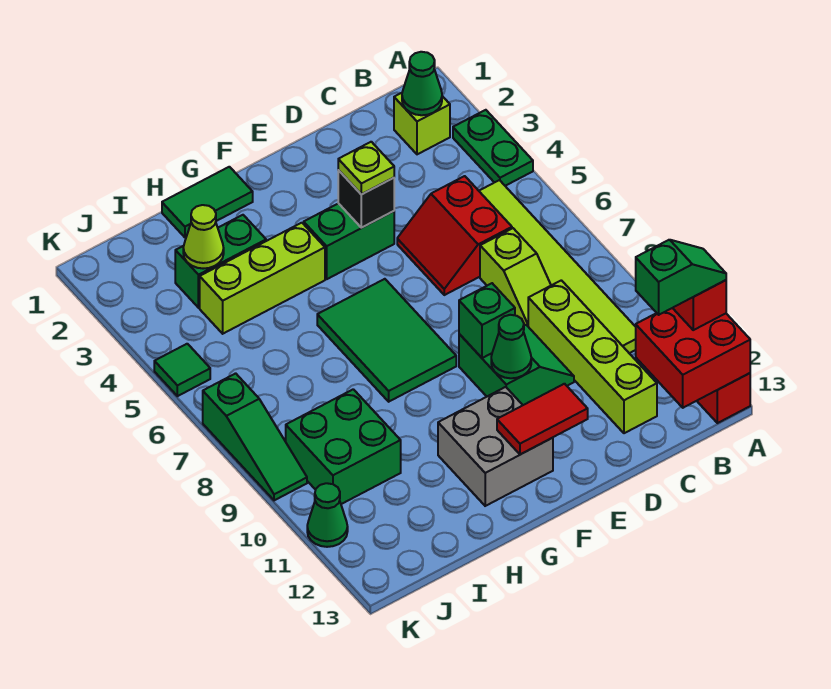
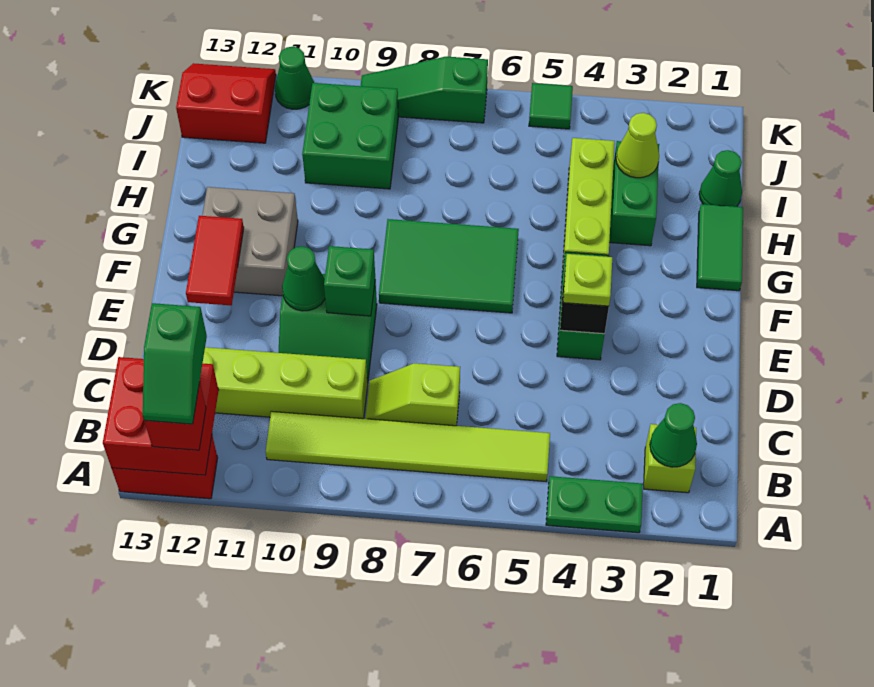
red 2x2 slope [397,176,512,295] -> red 2x2 slope moved to [176,63,276,143]
none -> green 1x1 cone [699,150,742,207]

